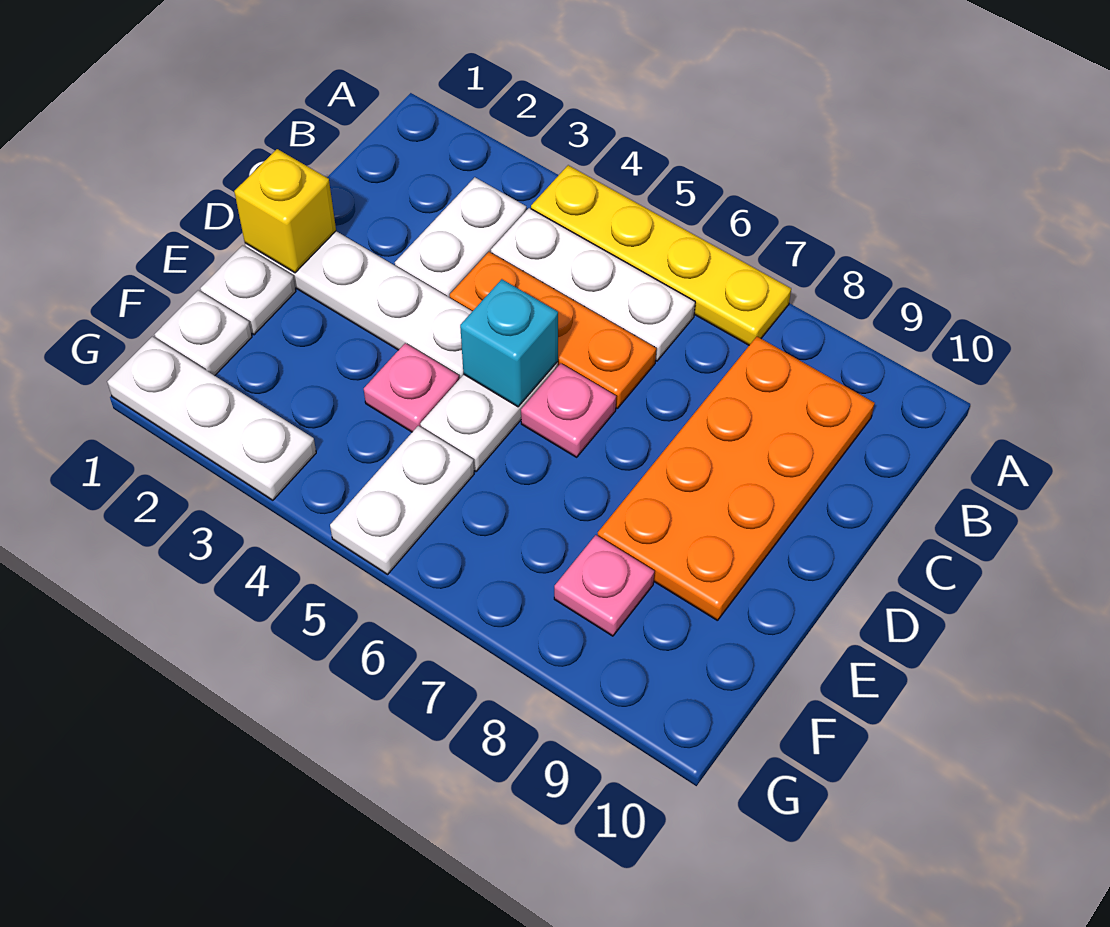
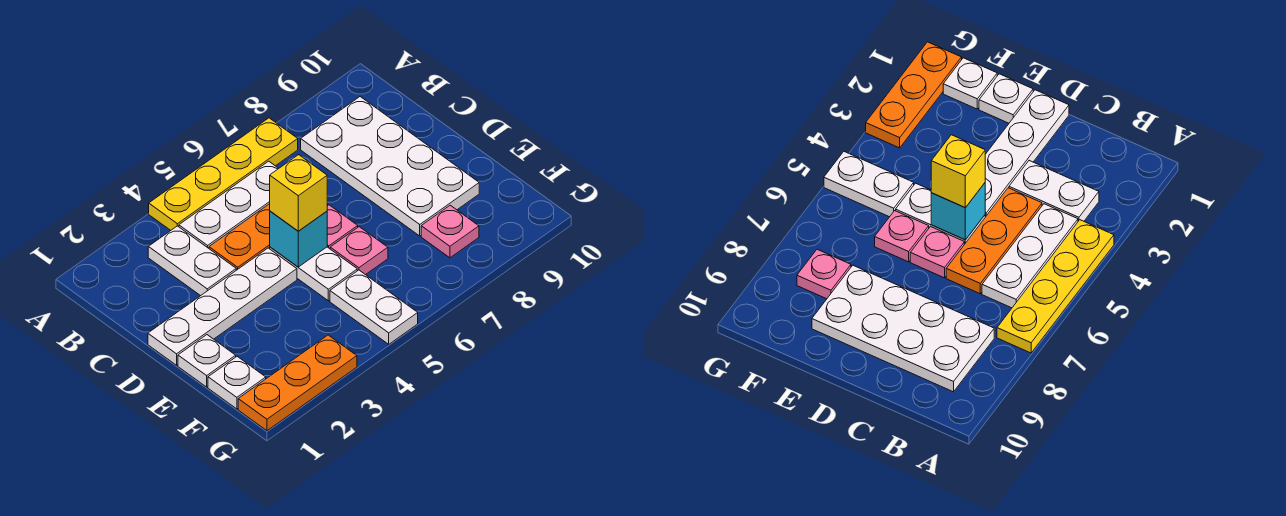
orange 2x4 plate [598,337,875,621] -> white 2x4 plate [301,97,479,236]
yellow 1x1 brick [234,149,336,273] -> yellow 1x1 brick moved to [270,155,328,231]
pink 1x1 plate [364,343,459,432] -> pink 1x1 plate moved to [330,227,388,275]
white 1x3 plate [107,337,316,500] -> orange 1x3 plate [238,335,357,431]

